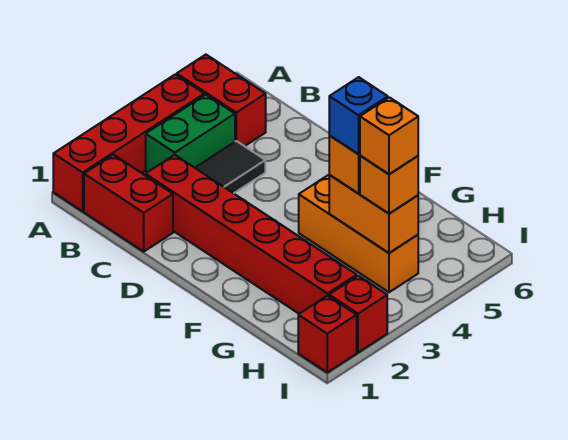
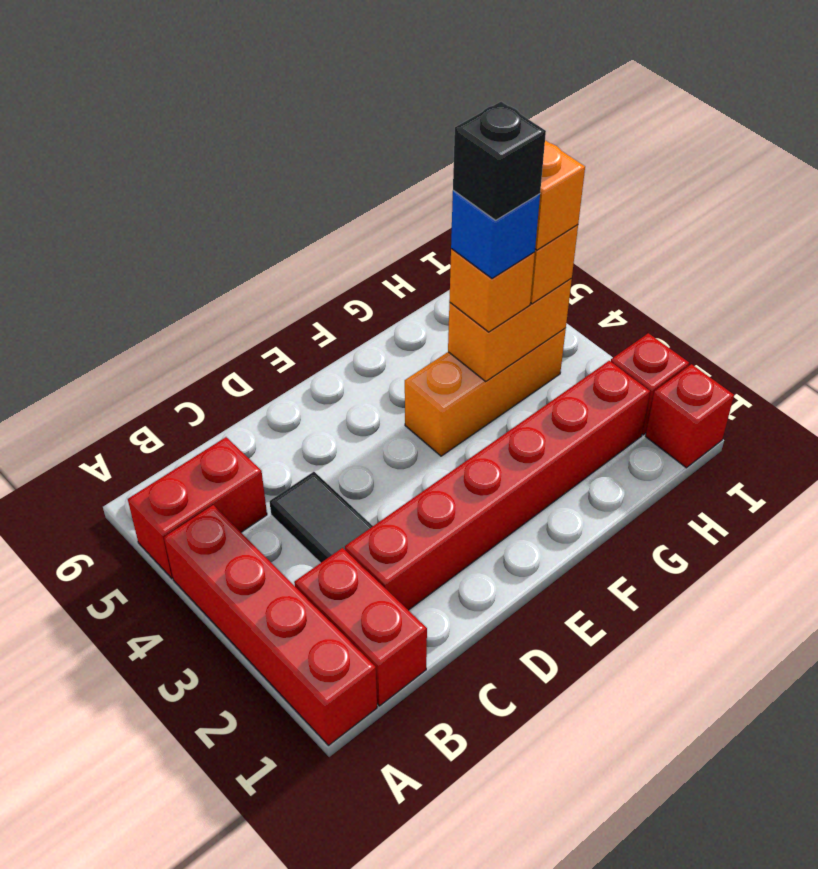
red 1x2 brick [84,155,173,252] -> red 1x2 brick turned to [294,548,427,706]
green 1x2 brick [146,95,235,173] -> none
none -> black 1x1 brick [453,102,546,220]

